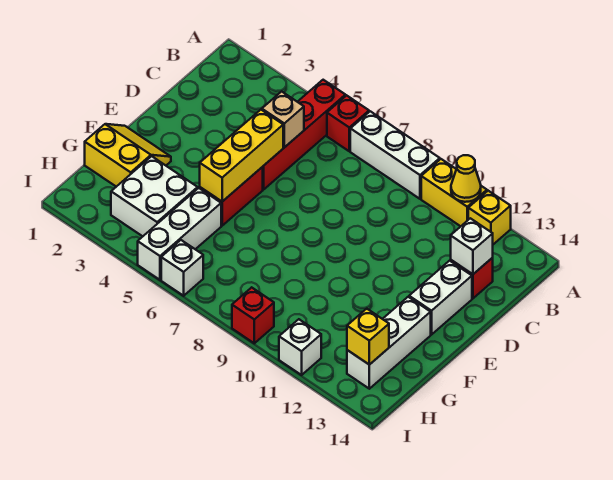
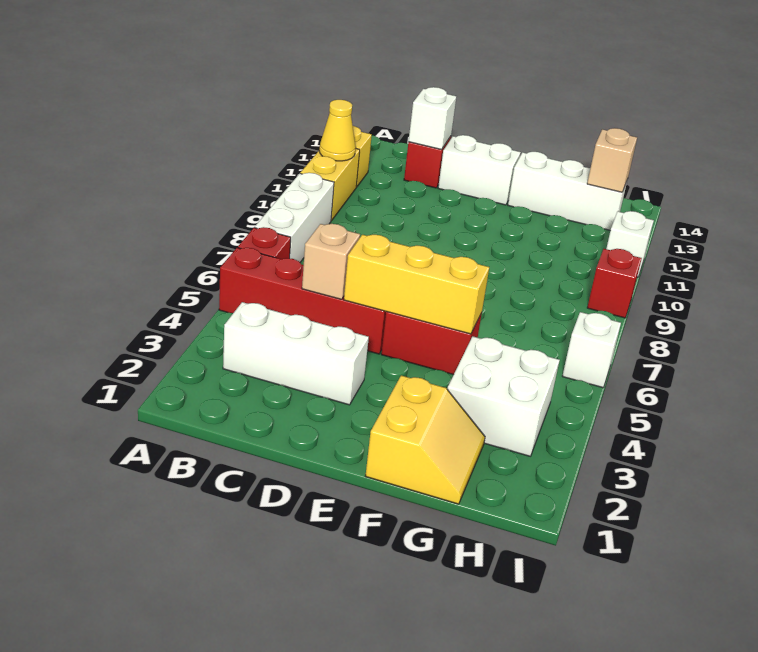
yellow 2x2 slope [85,124,171,187] -> yellow 2x2 slope turned to [366,376,485,504]
white 1x3 brick [138,188,221,280] -> white 1x3 brick moved to [223,302,369,405]
yellow 1x1 brick [347,309,389,365] -> tan 1x1 brick [587,128,637,192]

